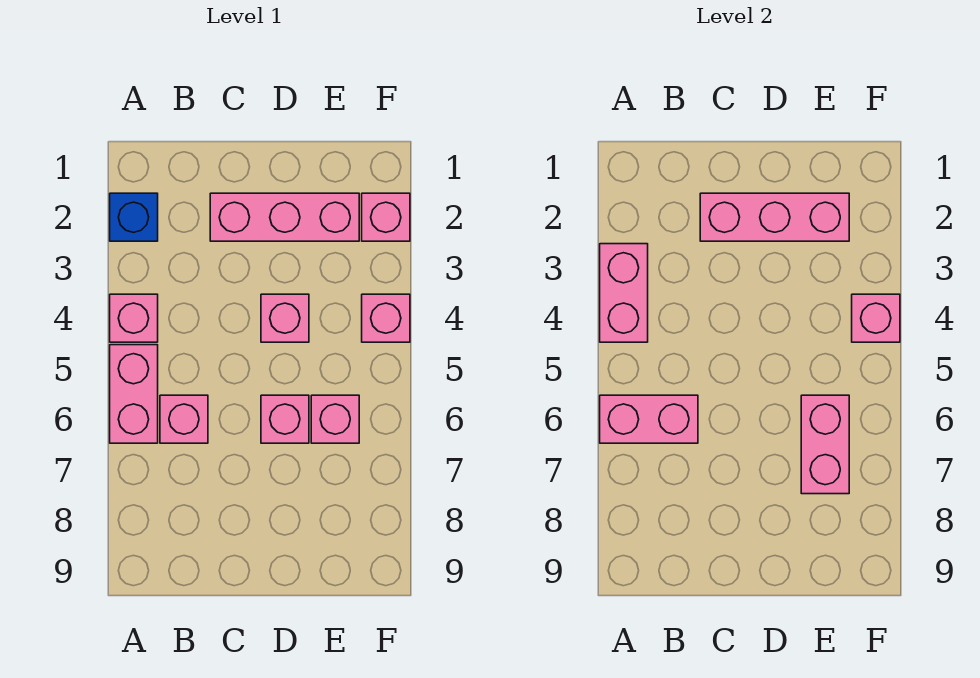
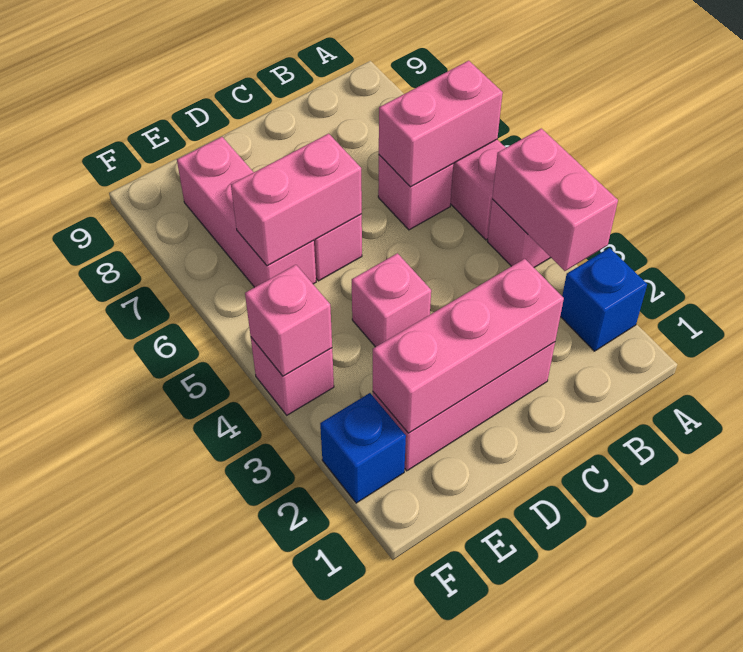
pink 1x1 brick [311,395,359,443] -> pink 1x3 brick [177,137,316,287]
pink 1x2 brick [801,395,849,494] -> pink 1x2 brick turned to [231,134,362,266]
pink 1x1 brick [362,193,410,241] -> blue 1x1 brick [320,393,406,503]

